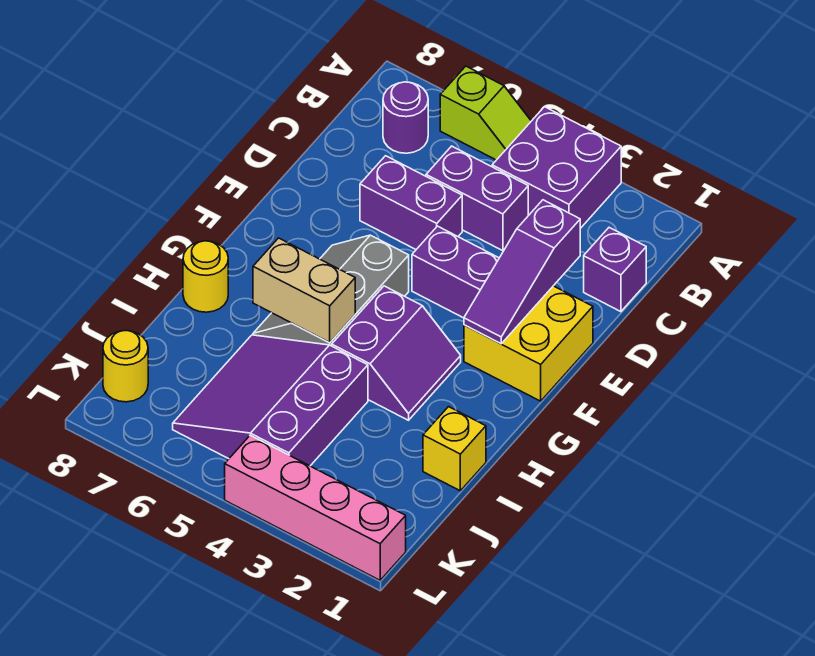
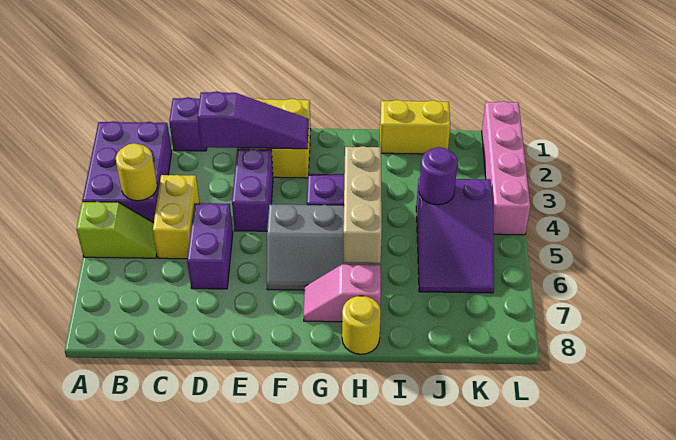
purple 2x2 brick [492,107,621,228] -> purple 2x3 brick [82,121,172,223]
lime 1x2 slope [440,66,531,160] -> lime 1x2 slope turned to [76,202,157,258]
purple 1x1 round brick [383,82,428,153] -> purple 1x1 round brick moved to [419,147,458,205]
purple 1x2 brick [426,146,528,251] -> yellow 1x2 brick [153,175,200,259]
none -> pink 1x2 slope [304,264,381,322]
tan 1x2 brick [253,238,355,343] -> tan 1x3 brick [343,146,382,263]
yellow 1x1 brick [423,407,486,491] -> yellow 1x2 brick [380,100,450,154]
purple 3x3 slope [173,335,368,466] -> purple 2x3 slope [416,178,494,293]
yellow 1x1 round brick [103,331,148,402] -> yellow 1x1 round brick moved to [116,143,157,201]

